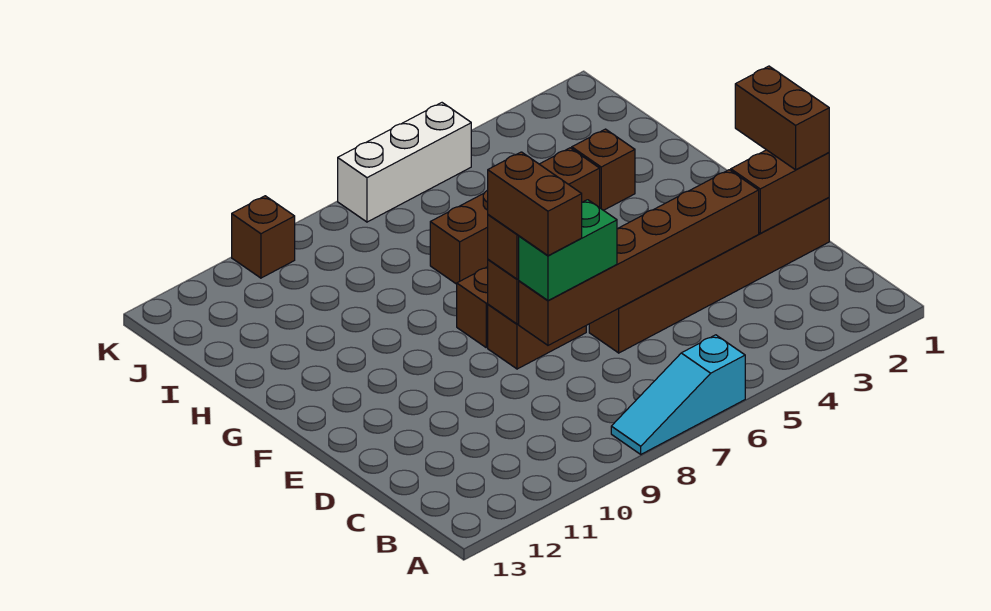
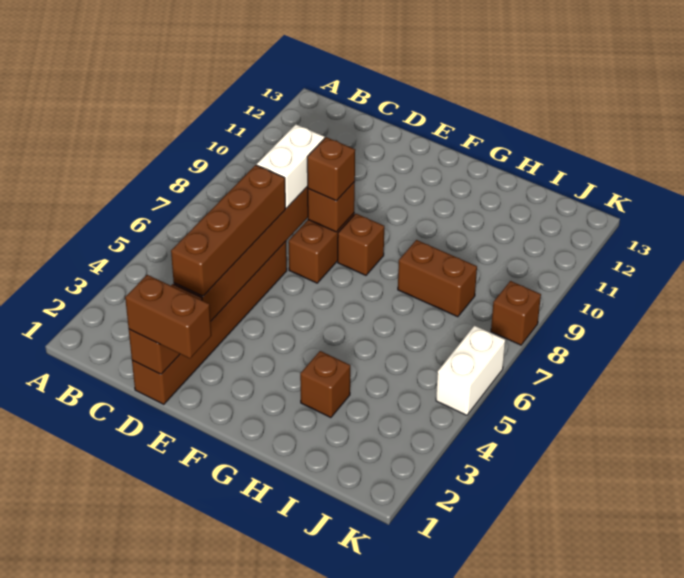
cyan 1x3 slope [611,335,745,454] -> none
green 1x2 brick [519,200,617,301] -> white 1x2 brick [257,125,325,208]
brown 1x2 brick [488,152,582,256] -> brown 1x2 brick moved to [398,240,477,317]
brown 1x4 brick [430,148,600,284] -> brown 1x4 brick moved to [171,165,285,296]
white 1x3 brick [338,103,471,222] -> white 1x2 brick [436,326,505,415]
brown 1x1 brick [232,196,295,278] -> brown 1x1 brick moved to [491,281,541,345]

